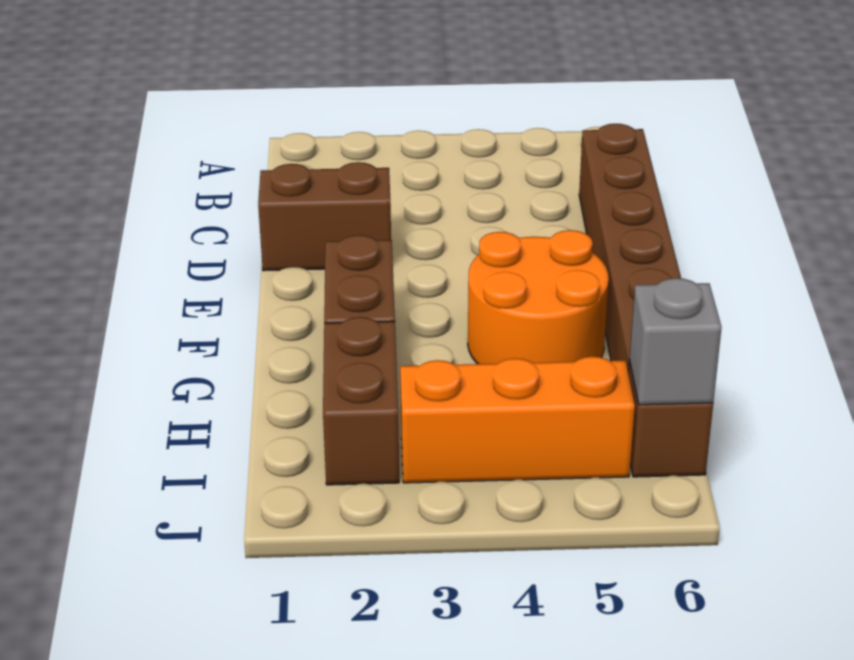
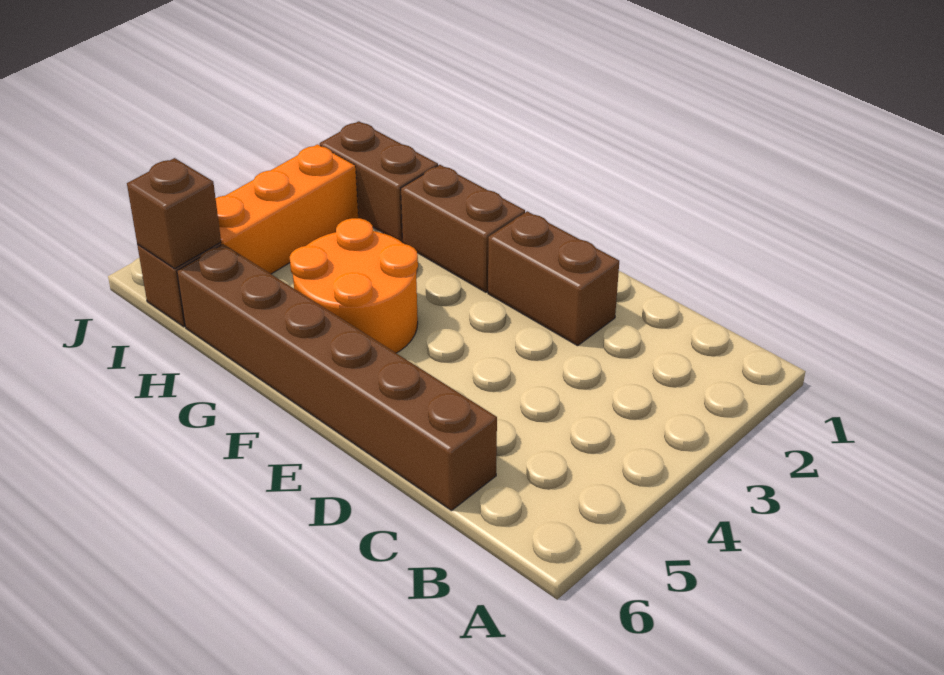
brown 1x2 brick [258,162,391,271] -> brown 1x2 brick turned to [488,211,619,346]
grey 1x1 brick [629,278,722,405] -> brown 1x1 brick [127,158,221,268]

